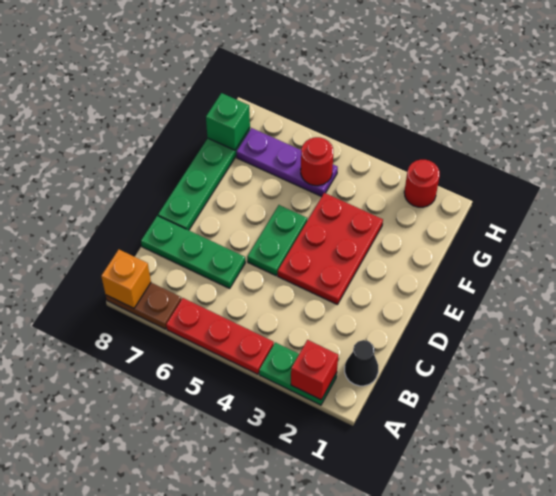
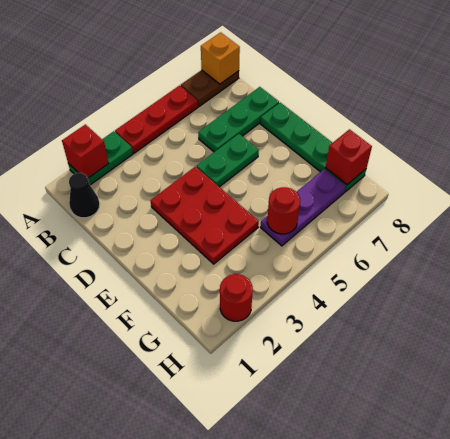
green 1x2 plate [247,205,307,276] -> green 1x2 plate turned to [196,134,259,187]
green 1x1 brick [206,93,250,150] -> red 1x1 brick [325,129,372,185]

